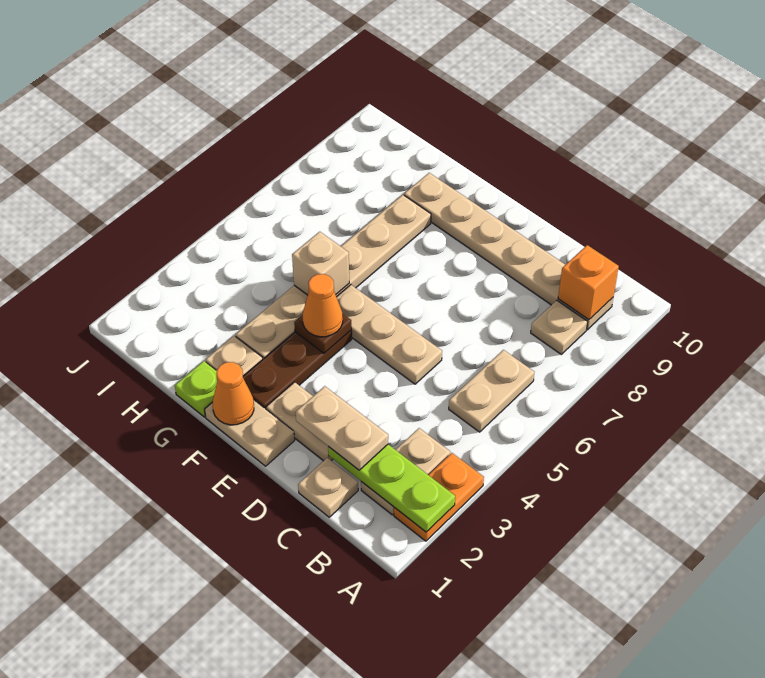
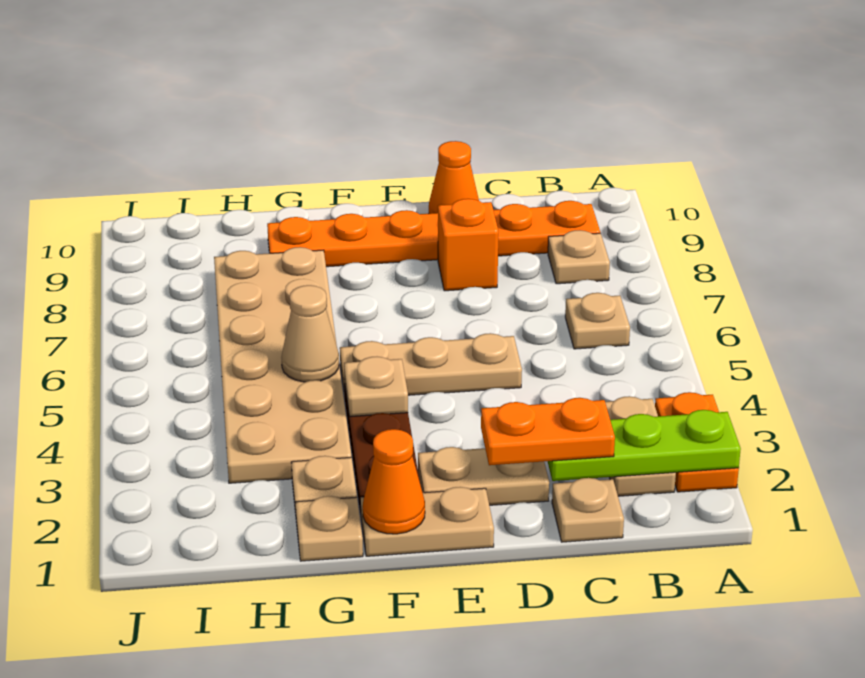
tan 1x2 plate [449,350,534,432] -> tan 1x1 plate [565,293,630,349]
tan 1x6 plate [404,173,613,330] -> orange 1x6 plate [267,201,600,267]
orange 1x1 brick [558,245,619,320] -> orange 1x1 brick moved to [438,199,498,291]
tan 1x2 plate [296,386,388,470] -> orange 1x2 plate [481,398,615,465]
brown 1x1 plate [294,314,351,353] -> tan 1x1 plate [344,357,408,417]
orange 1x1 cone [303,274,343,337] -> orange 1x1 cone moved to [429,141,479,214]
lime 1x1 plate [175,361,217,417] -> tan 1x1 plate [295,496,363,561]
tan 1x6 plate [236,195,431,359] -> tan 2x6 plate [214,247,352,483]
tan 1x1 brick [292,232,349,295] -> tan 1x1 cone [281,285,339,382]

